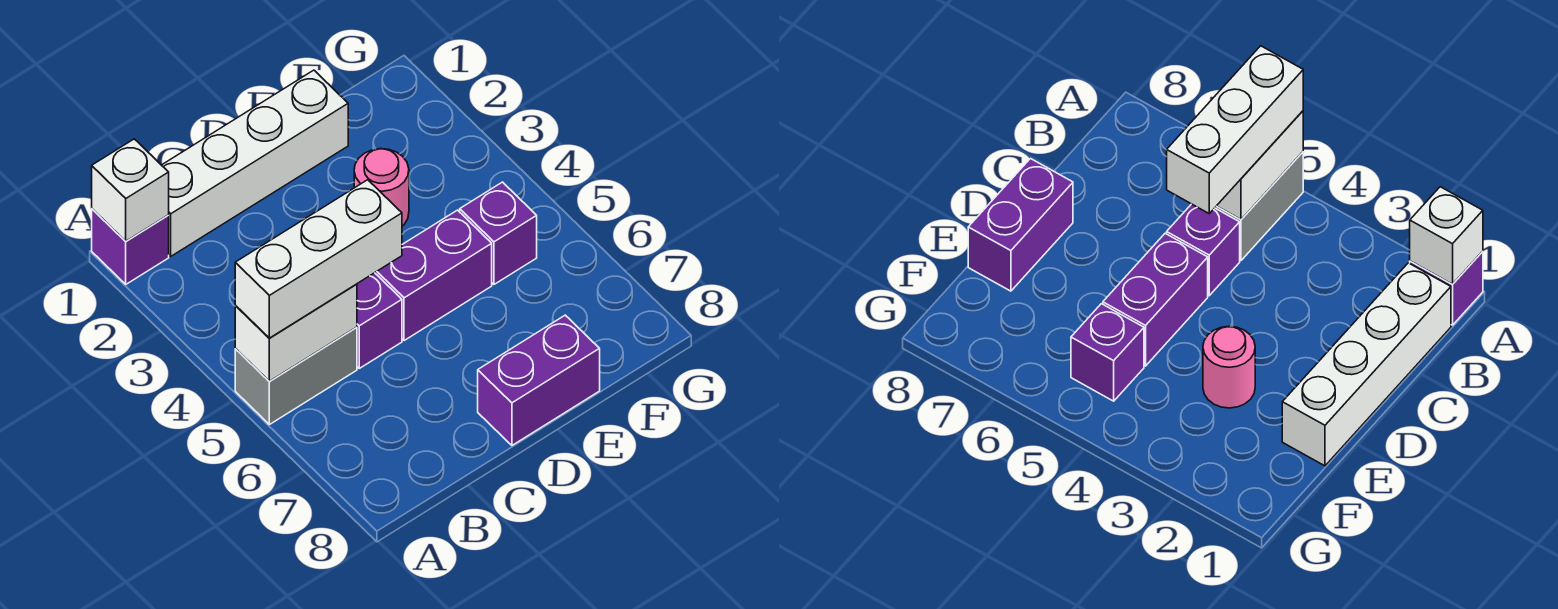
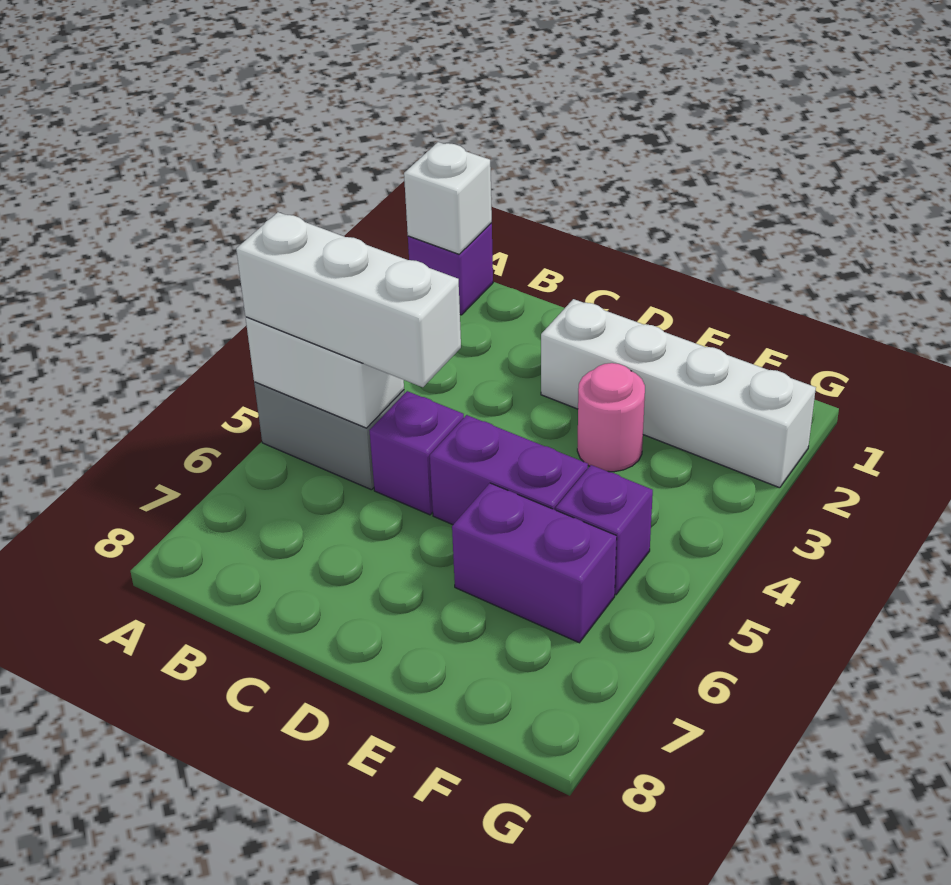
white 1x4 brick [162,70,348,256] -> white 1x4 brick moved to [541,299,816,488]
purple 1x2 brick [478,315,600,445] -> purple 1x2 brick moved to [452,483,617,643]

